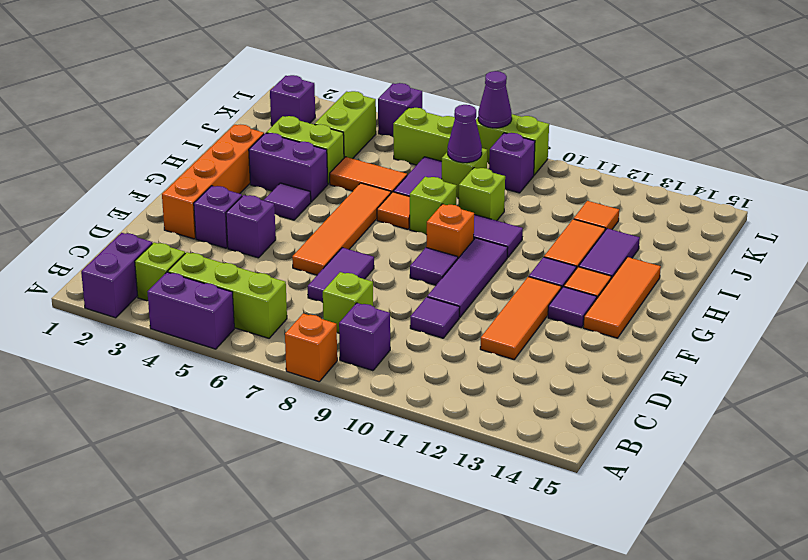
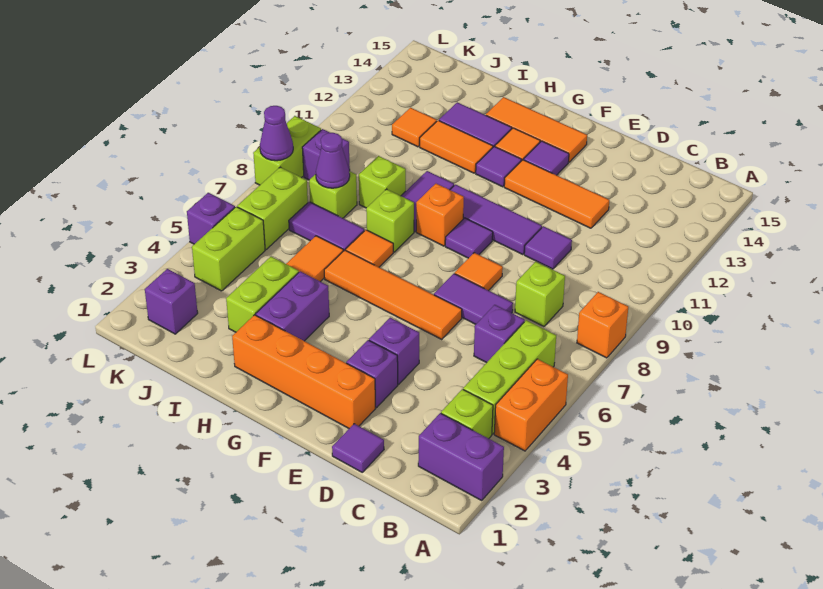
purple 1x2 brick [148,272,234,349] -> orange 1x2 brick [494,359,568,451]
purple 1x1 brick [339,303,390,371] -> purple 1x1 brick moved to [474,305,525,363]
none -> orange 1x1 tile [455,253,503,291]
purple 1x1 tile [264,183,311,220] -> purple 1x1 tile moved to [332,424,384,472]
lime 1x2 brick [314,91,376,159] -> lime 1x2 brick turned to [192,207,265,291]

